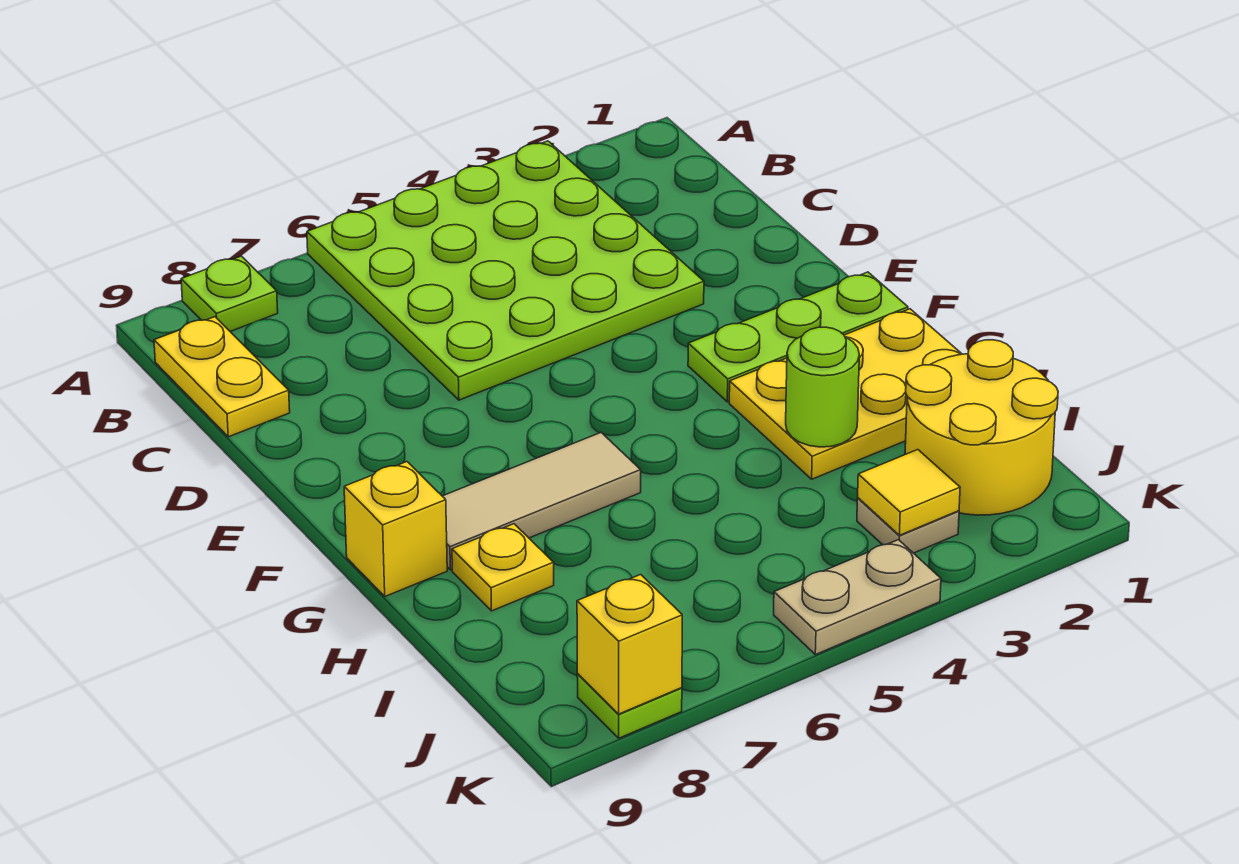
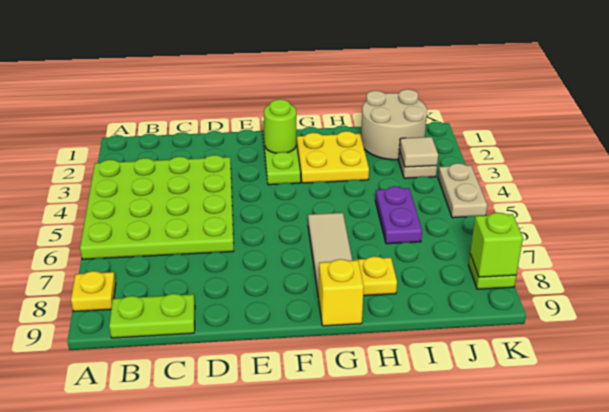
lime 1x1 plate [181,256,278,331] -> yellow 1x1 plate [71,271,116,312]
yellow 1x2 plate [154,317,290,437] -> lime 1x2 plate [109,294,195,338]
yellow 2x3 plate [729,309,961,479] -> yellow 2x2 plate [296,131,369,183]
lime 1x1 round brick [786,327,859,447] -> lime 1x1 round brick moved to [264,99,296,153]
yellow 2x2 round brick [905,340,1058,515] -> tan 2x2 round brick [361,89,427,160]
none -> purple 1x2 plate [375,186,422,244]
yellow 1x1 tile [858,450,960,535] -> tan 1x1 tile [400,137,438,167]
yellow 1x1 brick [577,575,682,714] -> lime 1x1 brick [470,213,523,277]

